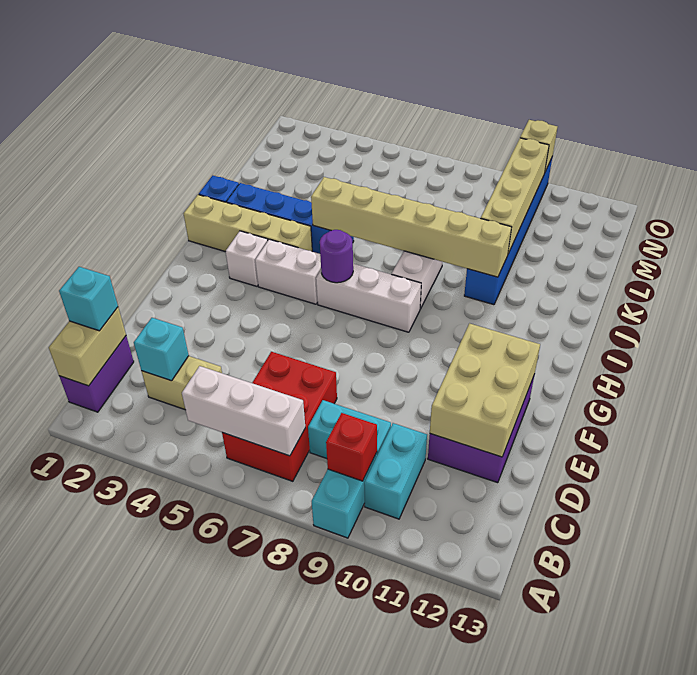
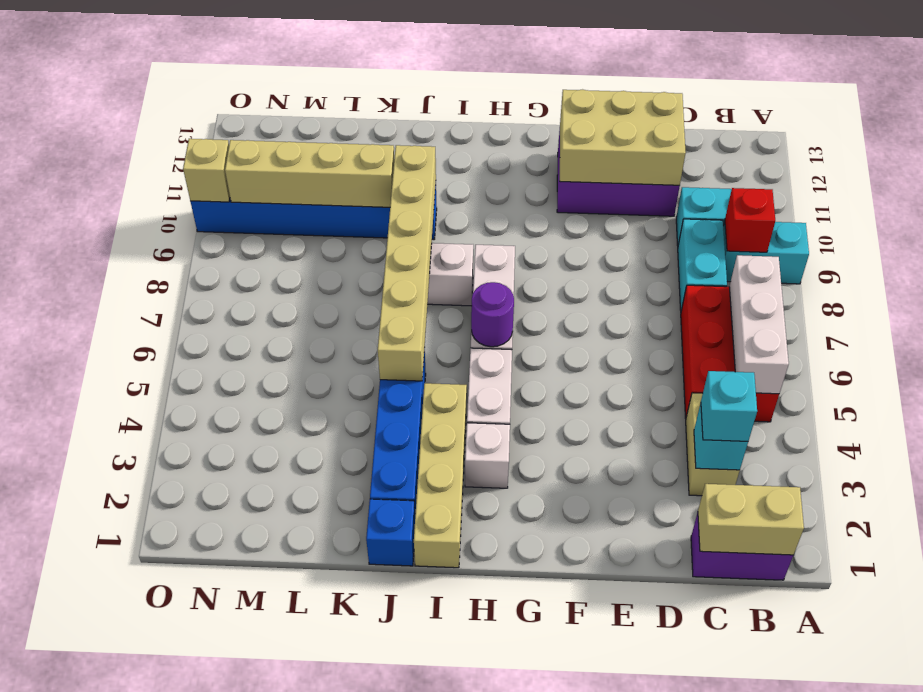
red 2x3 brick [222,352,337,481] -> red 2x3 brick turned to [681,285,779,422]
cyan 1x1 brick [59,267,118,331] -> cyan 1x1 brick moved to [701,371,757,441]

